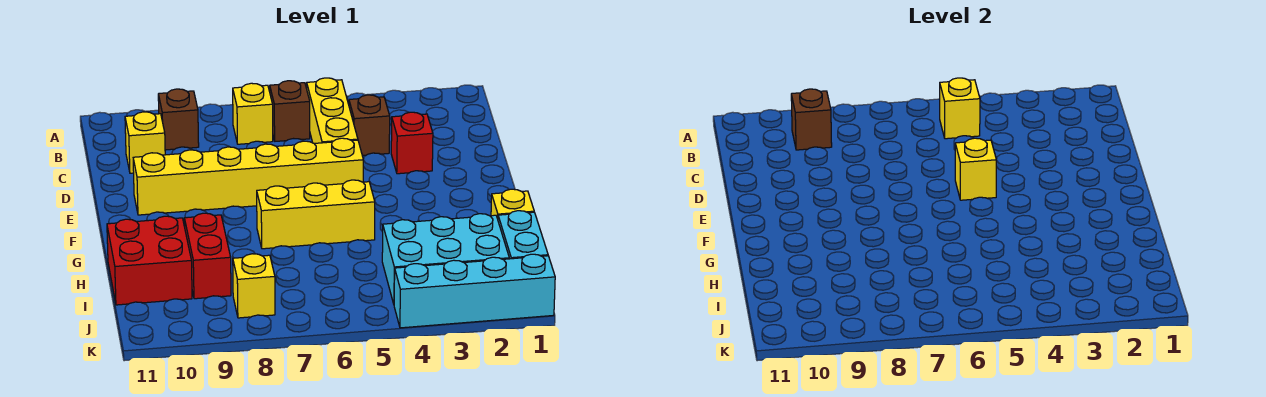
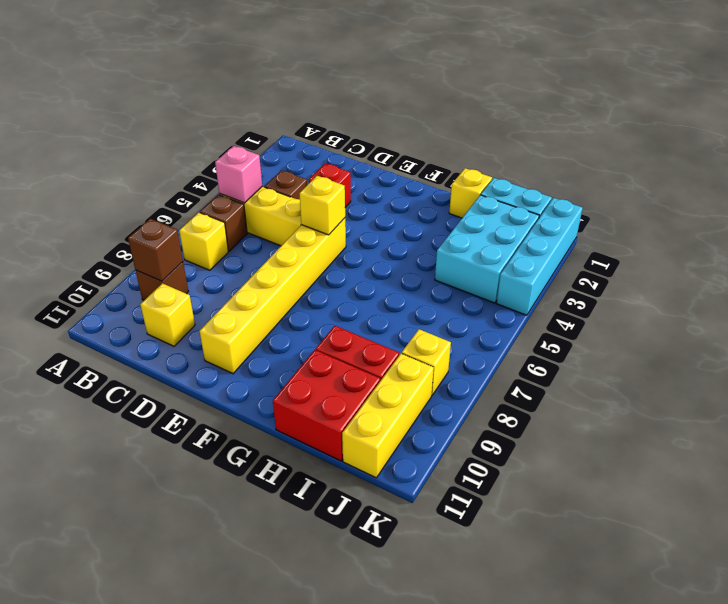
yellow 1x1 brick [940,78,980,139] -> pink 1x1 brick [215,146,262,203]
yellow 1x3 brick [257,180,375,249] -> yellow 1x3 brick moved to [342,353,434,478]

